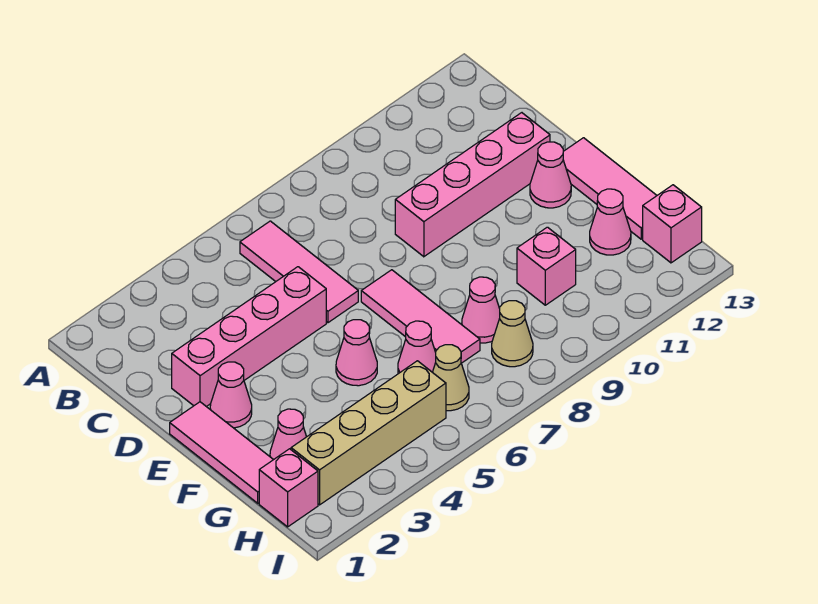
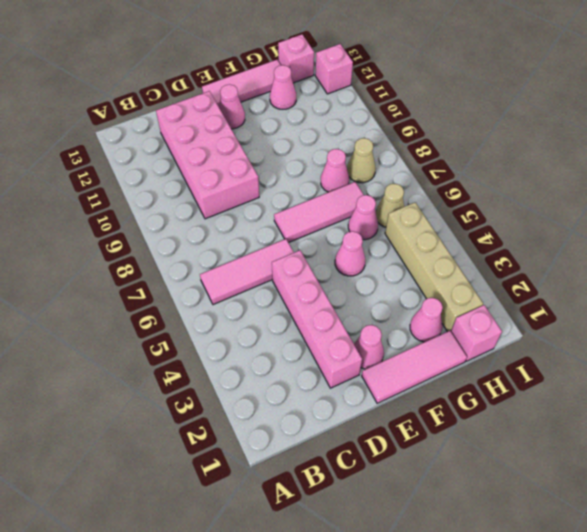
pink 1x4 brick [395,113,550,257] -> pink 2x4 brick [156,91,259,219]
pink 1x1 brick [517,227,576,305] -> pink 1x1 brick moved to [315,44,353,94]

